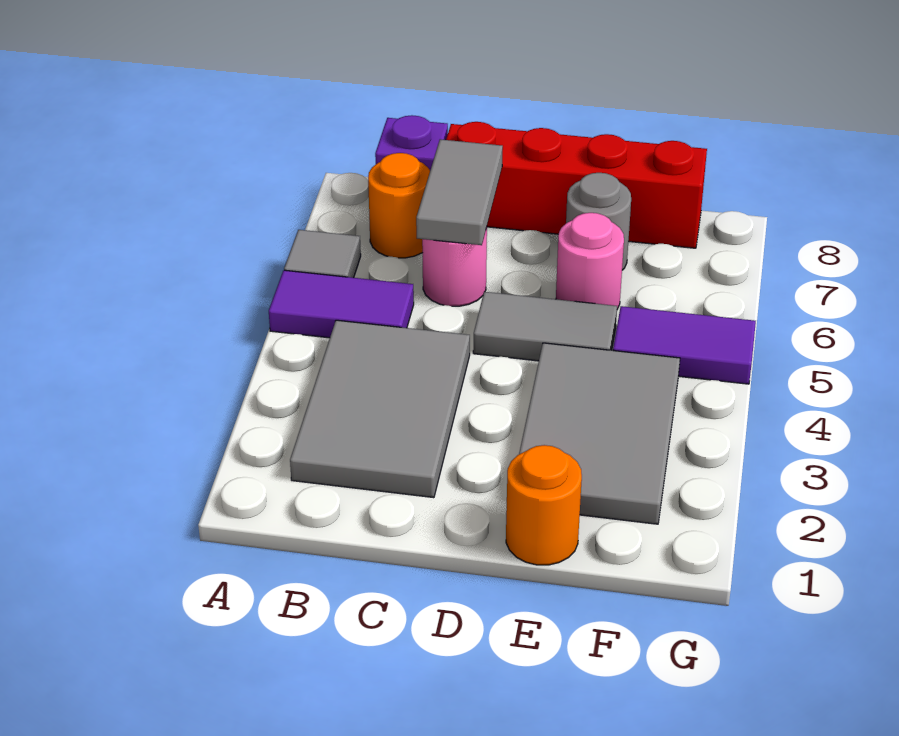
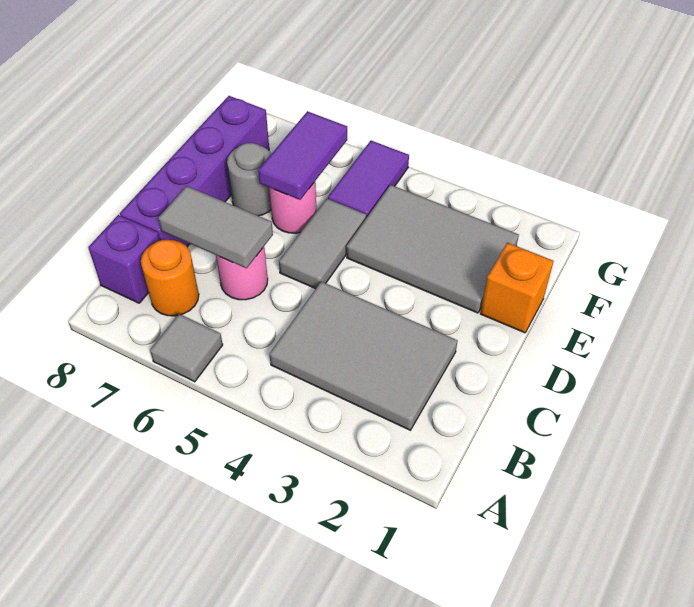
purple 1x2 tile [269,270,414,338] -> purple 1x2 tile moved to [258,111,347,200]
red 1x4 brick [446,122,707,248] -> purple 1x4 brick [120,96,269,247]
orange 1x1 round brick [506,445,582,565] -> orange 1x1 brick [480,243,553,333]

